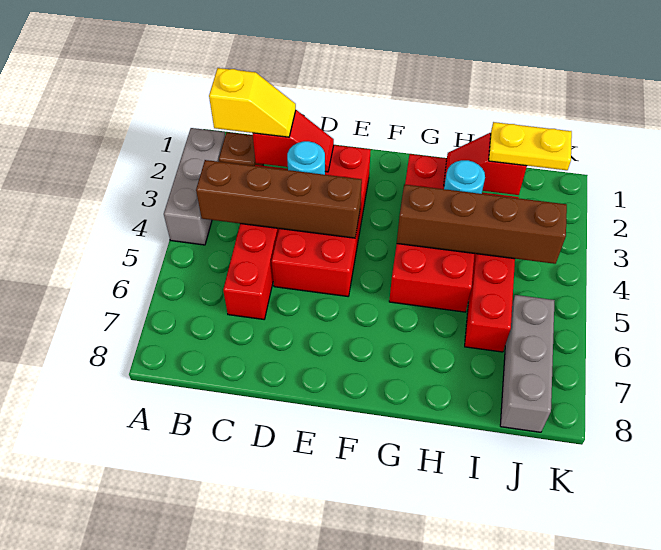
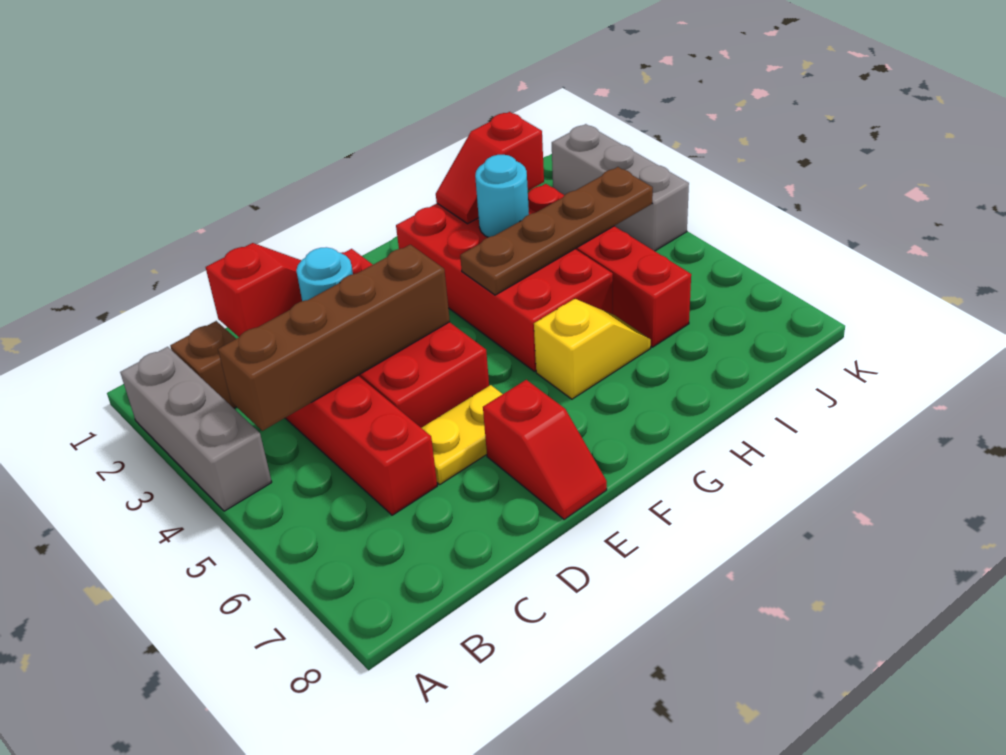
yellow 1x2 slope [209,68,296,137] -> yellow 1x2 slope moved to [534,299,651,399]
none -> red 1x2 slope [483,380,607,520]
brown 1x4 brick [397,184,567,264] -> brown 1x4 plate [460,167,653,295]
yellow 1x2 plate [489,122,572,170] -> yellow 1x2 plate moved to [422,385,502,484]
grey 1x3 brick [500,295,555,432] -> grey 1x3 brick moved to [552,124,689,251]

